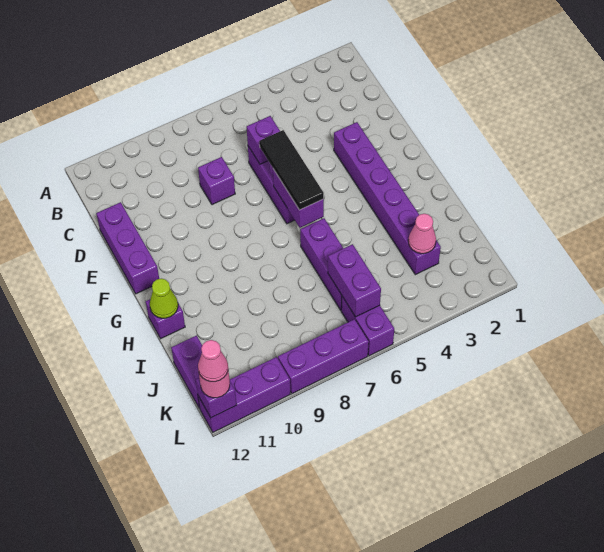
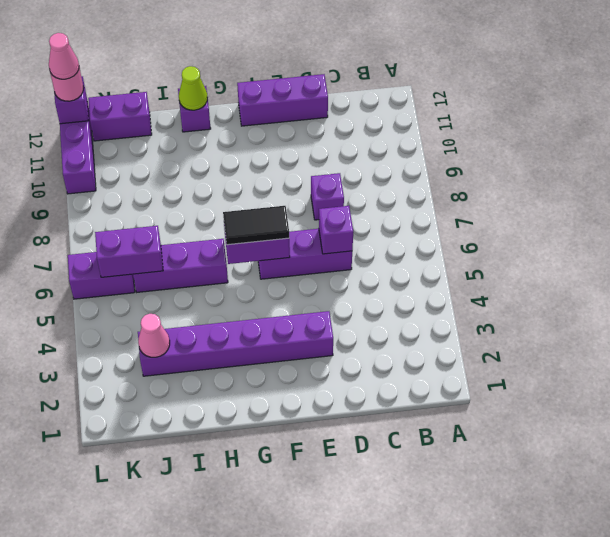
black 1x3 tile [259,130,324,210] -> black 1x2 tile [223,206,289,245]
purple 1x3 brick [278,319,369,394] -> none

